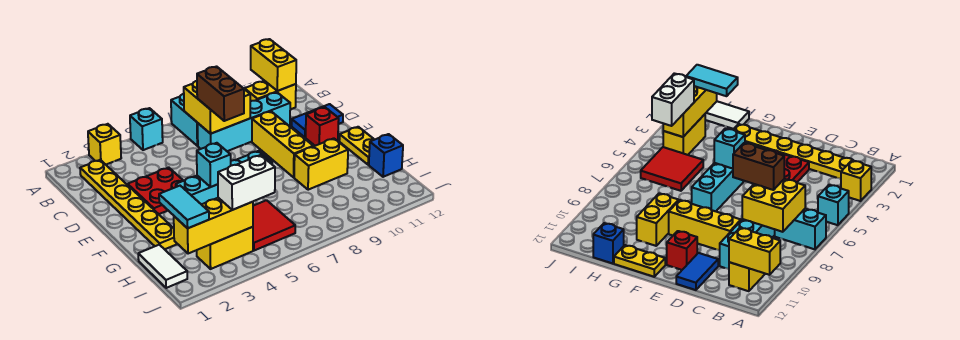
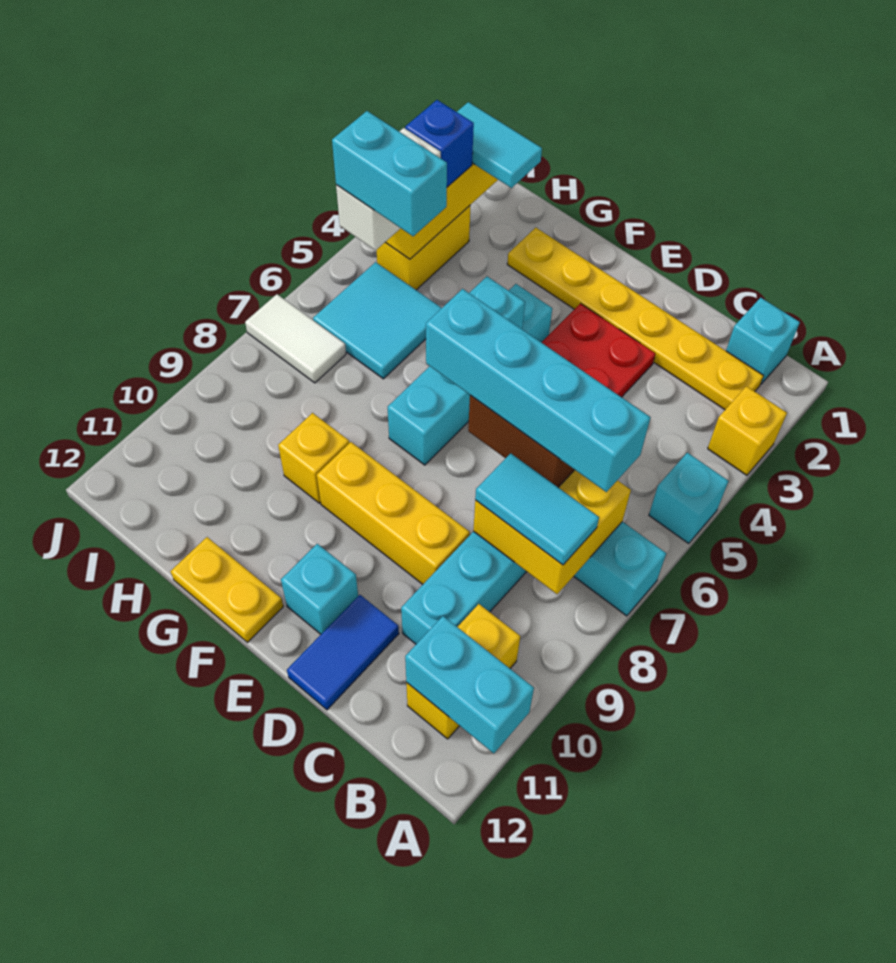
yellow 1x2 brick [251,39,296,91] -> cyan 1x2 brick [405,616,534,753]
none -> cyan 1x1 brick [726,298,800,384]
none -> cyan 1x4 brick [426,289,650,492]
none -> cyan 1x2 tile [475,453,599,565]
red 1x1 brick [306,107,339,146] -> cyan 1x1 brick [281,544,358,634]
yellow 1x2 brick [294,138,348,190] -> yellow 1x1 brick [278,413,349,503]
white 1x2 tile [138,245,187,288] -> white 1x2 tile moved to [245,294,346,383]
red 2x2 tile [253,200,295,251] -> cyan 2x2 tile [313,262,441,379]
none -> cyan 1x2 brick [332,111,447,236]
blue 1x1 brick [369,134,403,177] -> blue 1x1 brick moved to [405,100,474,187]

